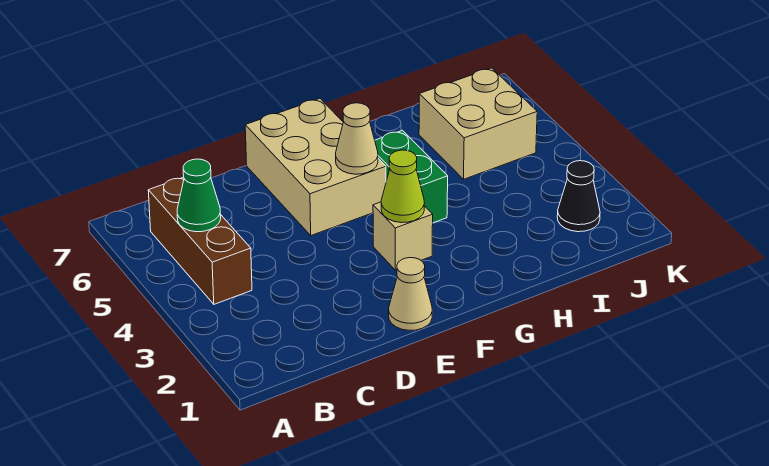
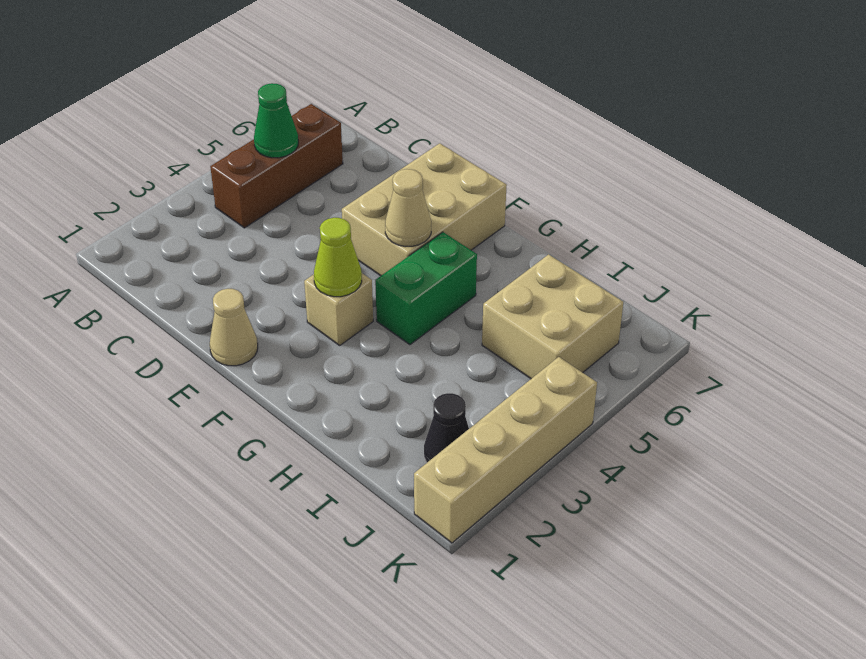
none -> tan 1x4 brick [414,357,597,543]

